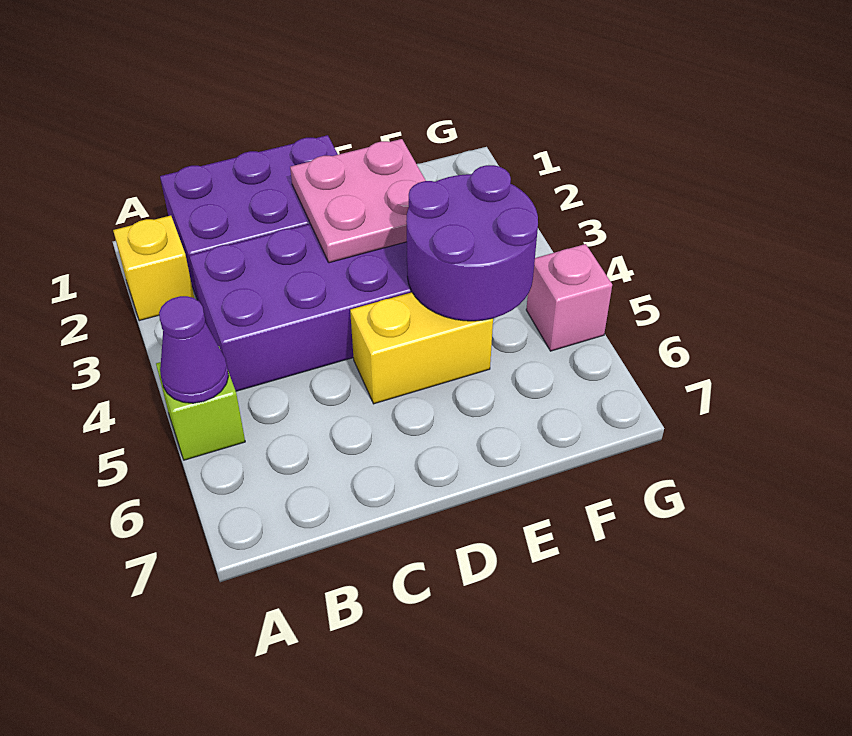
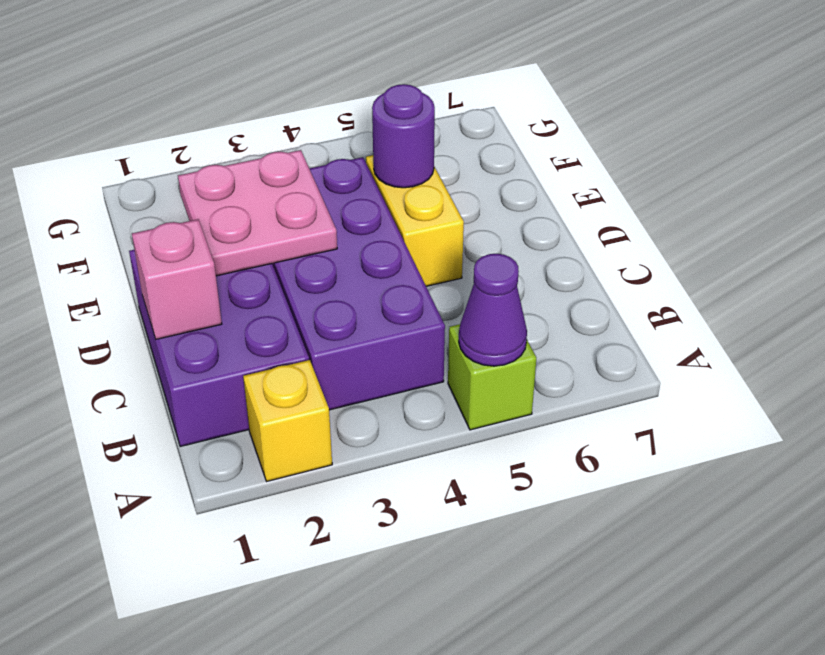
purple 2x2 round brick [406,165,538,321] -> purple 1x1 round brick [372,84,435,188]
pink 1x1 brick [526,244,612,351] -> pink 1x1 brick moved to [132,219,222,339]

